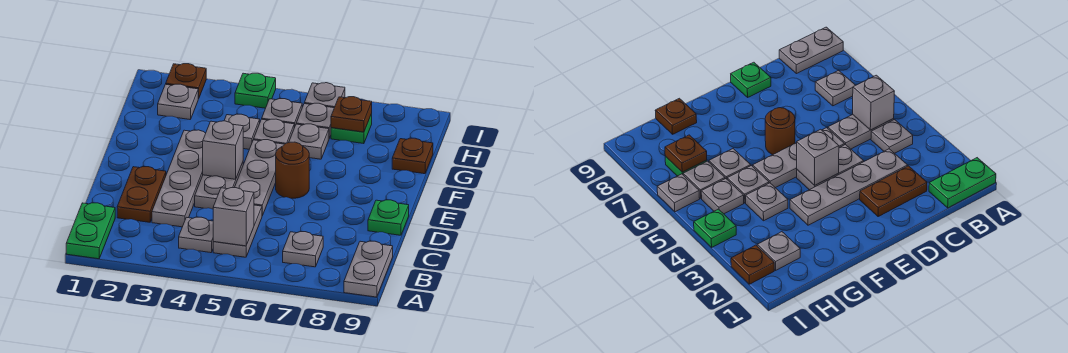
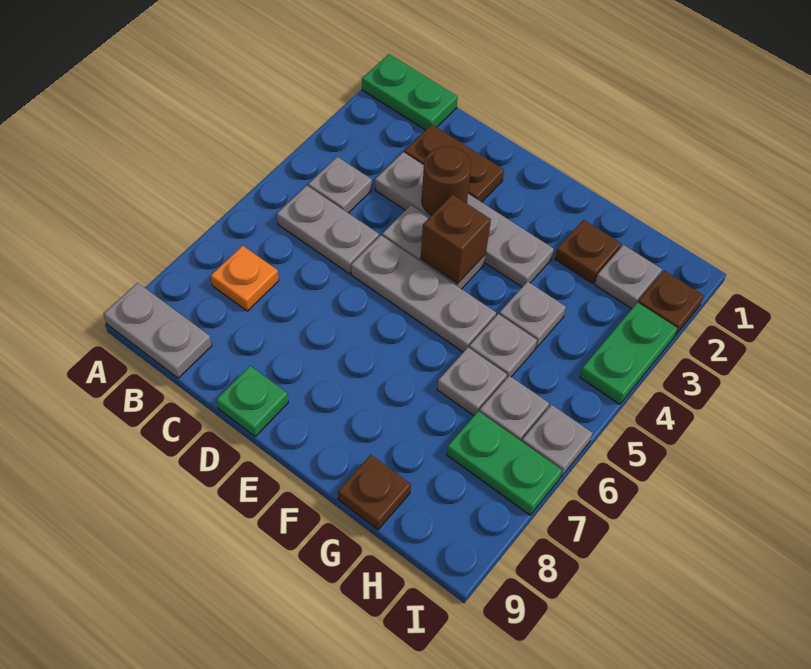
grey 1x1 brick [213,188,254,246] -> none
grey 1x1 plate [283,232,323,267] -> orange 1x1 plate [211,246,279,311]
grey 1x1 brick [203,121,243,179] -> brown 1x1 brick [421,195,491,284]
brown 1x1 round brick [276,142,309,198] -> brown 1x1 round brick moved to [422,147,471,215]
grey 1x1 plate [262,99,302,128] -> none
green 1x1 plate [331,114,372,144] -> green 1x2 plate [447,411,562,515]
brown 1x1 plate [331,97,372,132] -> brown 1x1 plate moved to [555,220,621,283]
green 1x1 plate [235,73,276,108] -> green 1x2 plate [580,303,677,404]

